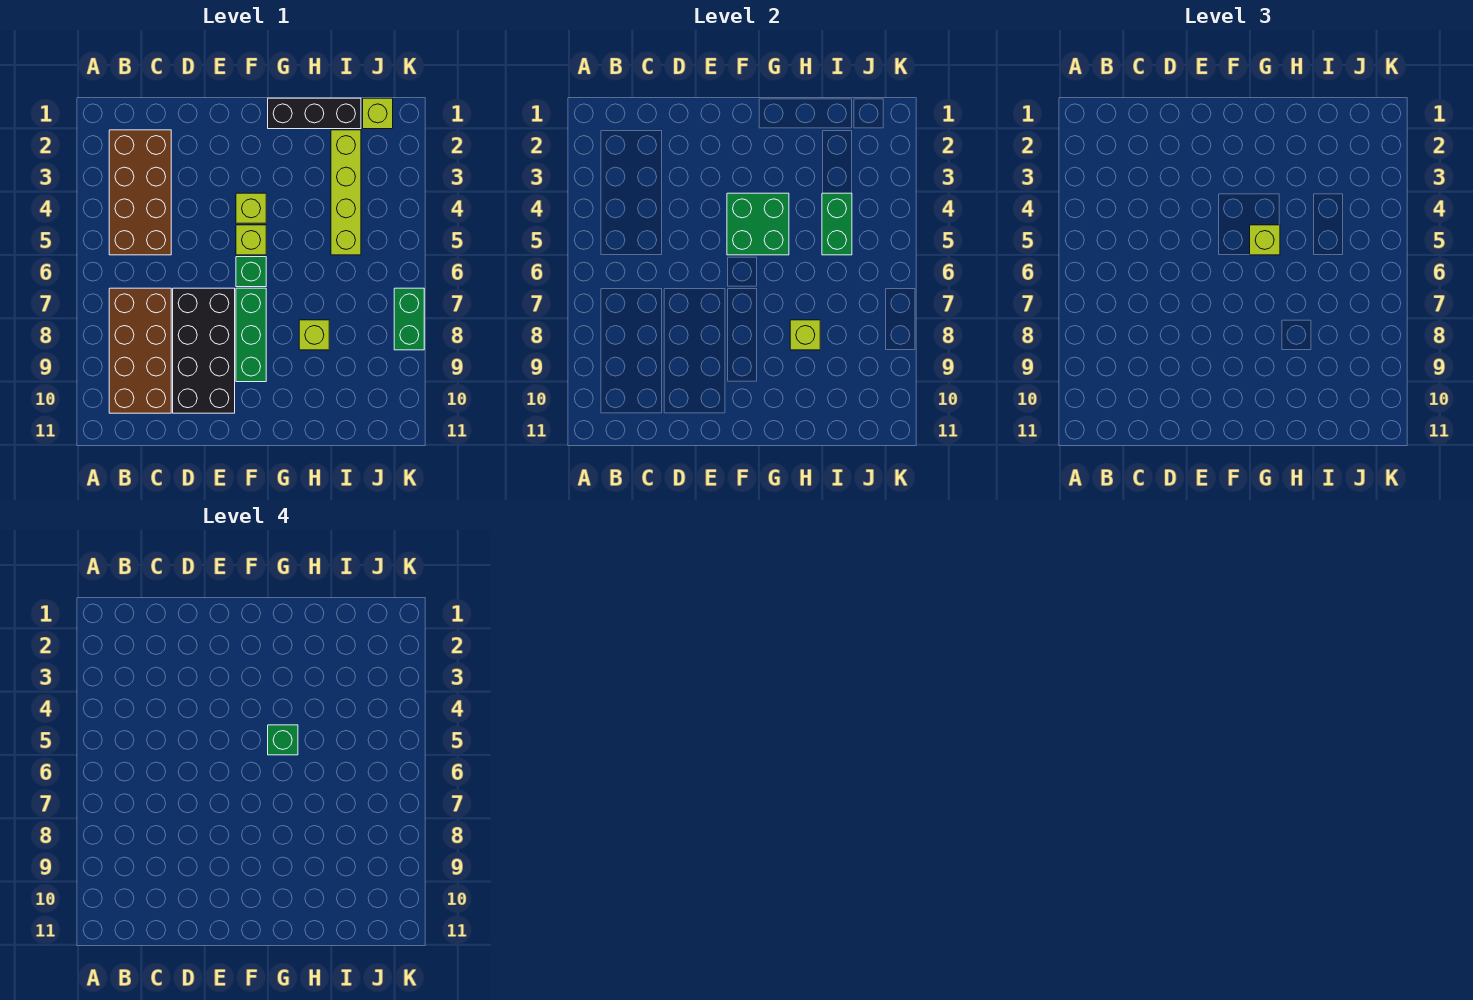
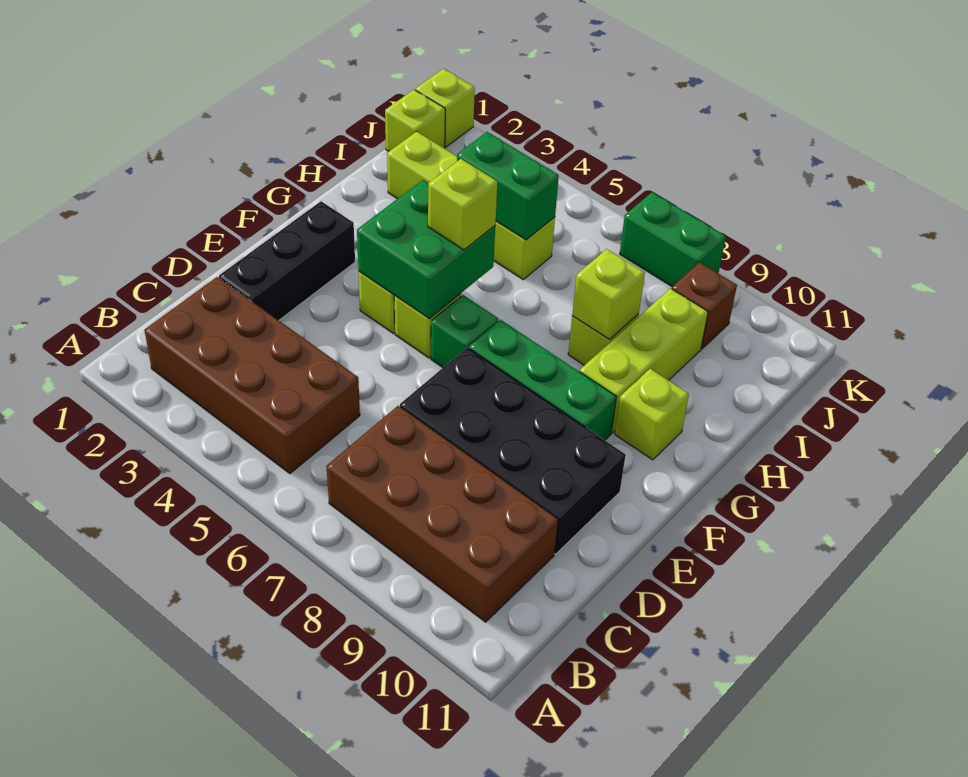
black 1x3 brick [268,98,361,129] -> black 1x3 brick moved to [219,201,355,320]
green 1x1 brick [268,725,298,755] -> none
none -> lime 1x3 brick [580,288,708,433]
none -> lime 1x1 brick [615,369,689,460]
none -> brown 1x1 brick [672,262,737,349]
none -> lime 1x1 brick [415,69,475,147]

